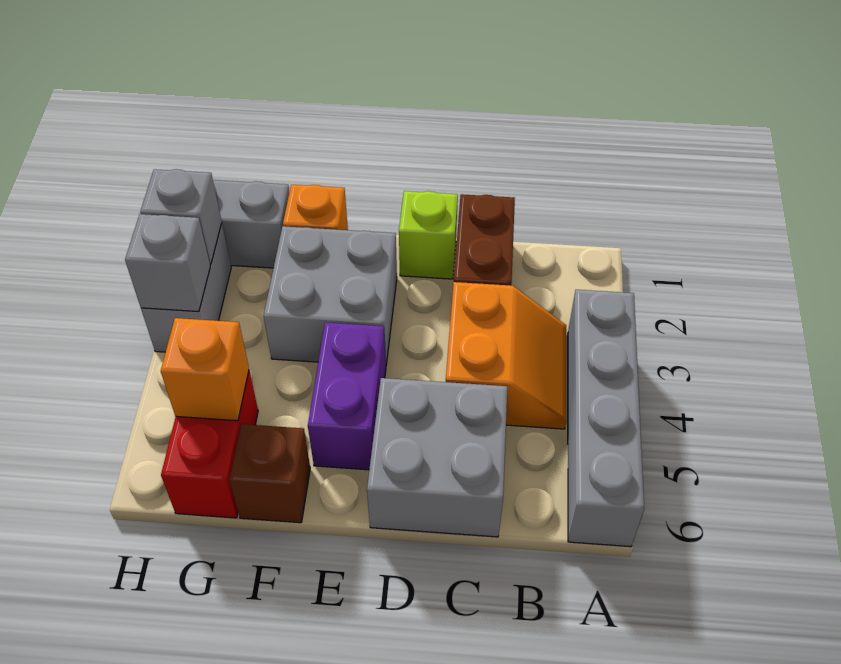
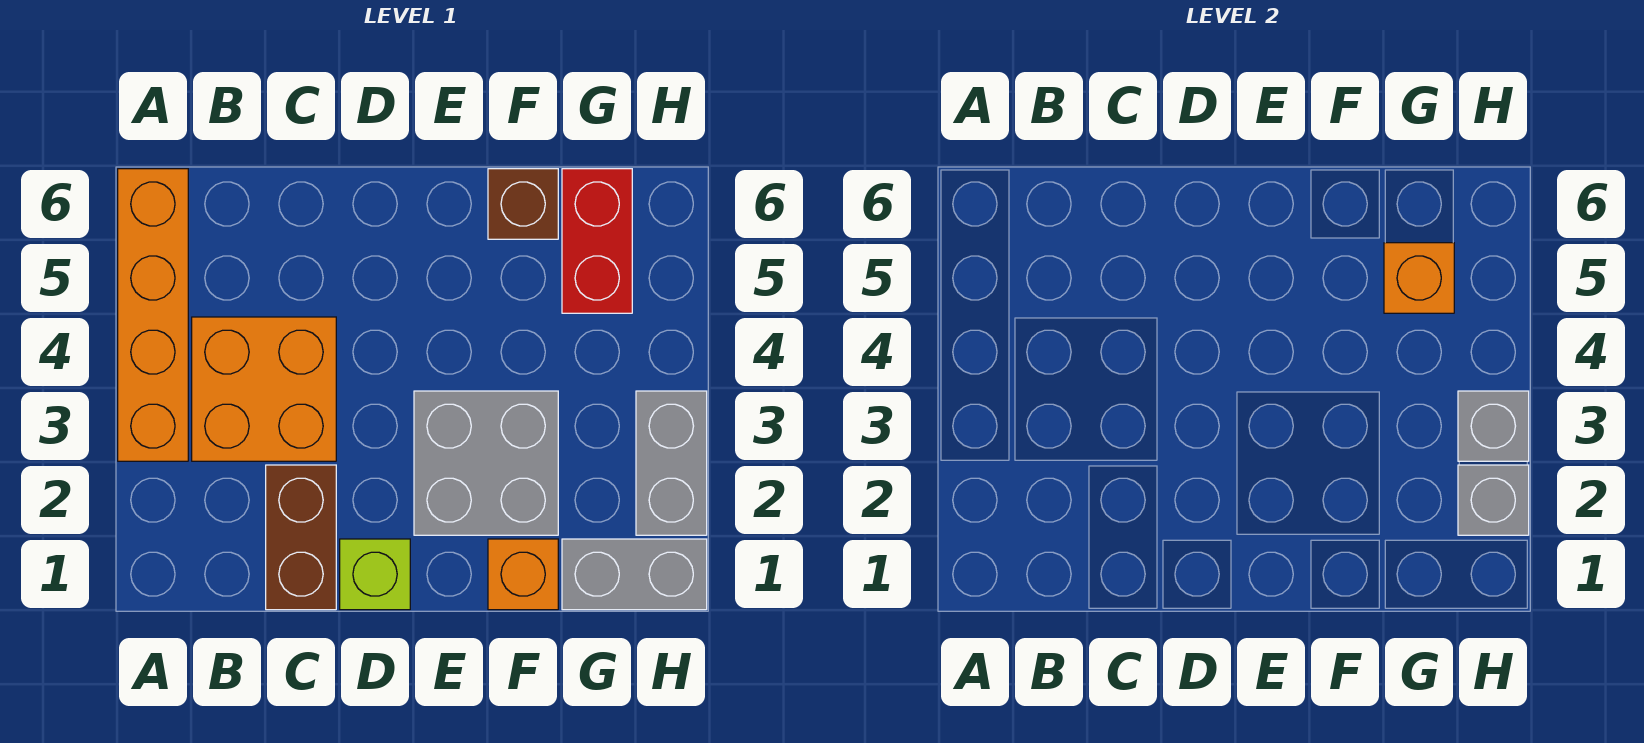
grey 1x4 brick [568,290,644,547] -> orange 1x4 brick [118,169,188,461]
orange 2x2 slope [446,282,566,429] -> orange 2x2 brick [192,317,336,461]
grey 2x2 brick [367,378,507,537] -> none
purple 1x2 brick [308,322,386,470] -> none

